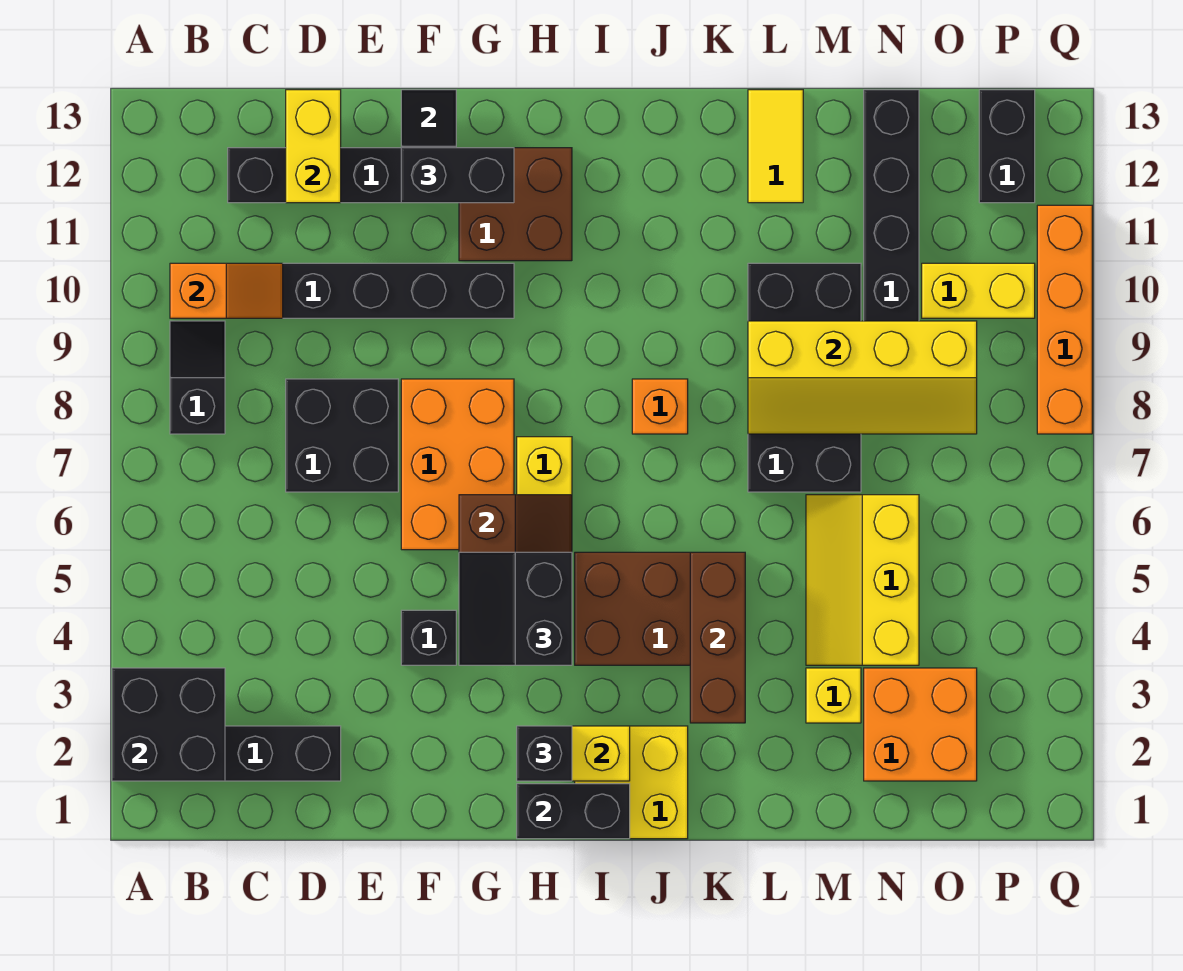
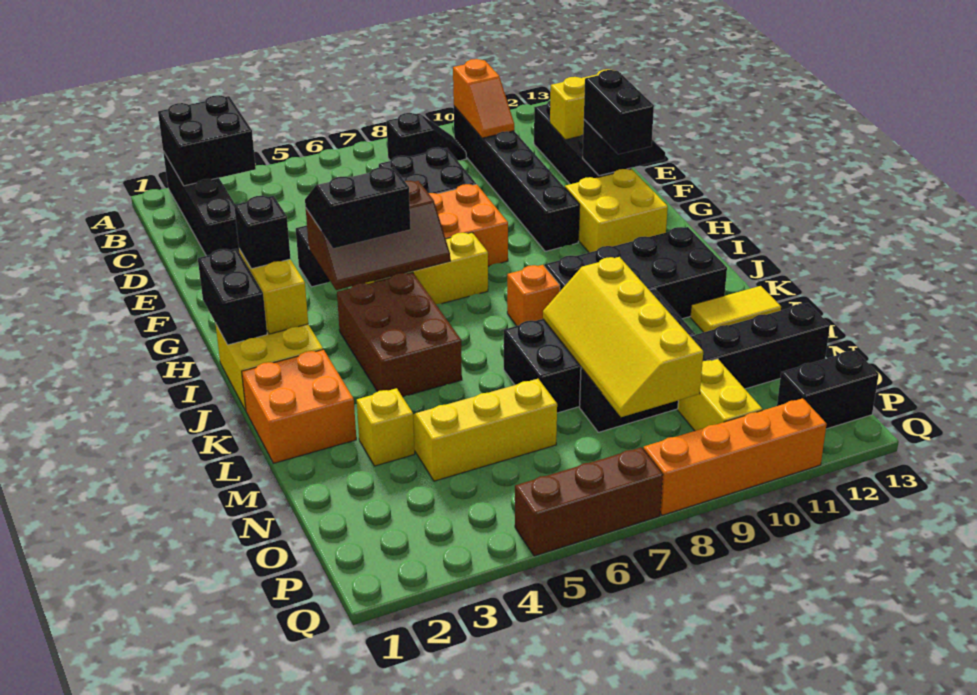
brown 2x2 brick [459,148,572,261] -> yellow 2x2 brick [565,169,668,252]
none -> black 2x4 brick [545,227,727,319]
brown 1x3 brick [690,552,745,723] -> brown 1x3 brick moved to [515,447,663,556]
orange 2x2 brick [864,668,977,781] -> orange 2x2 brick moved to [242,350,356,463]

